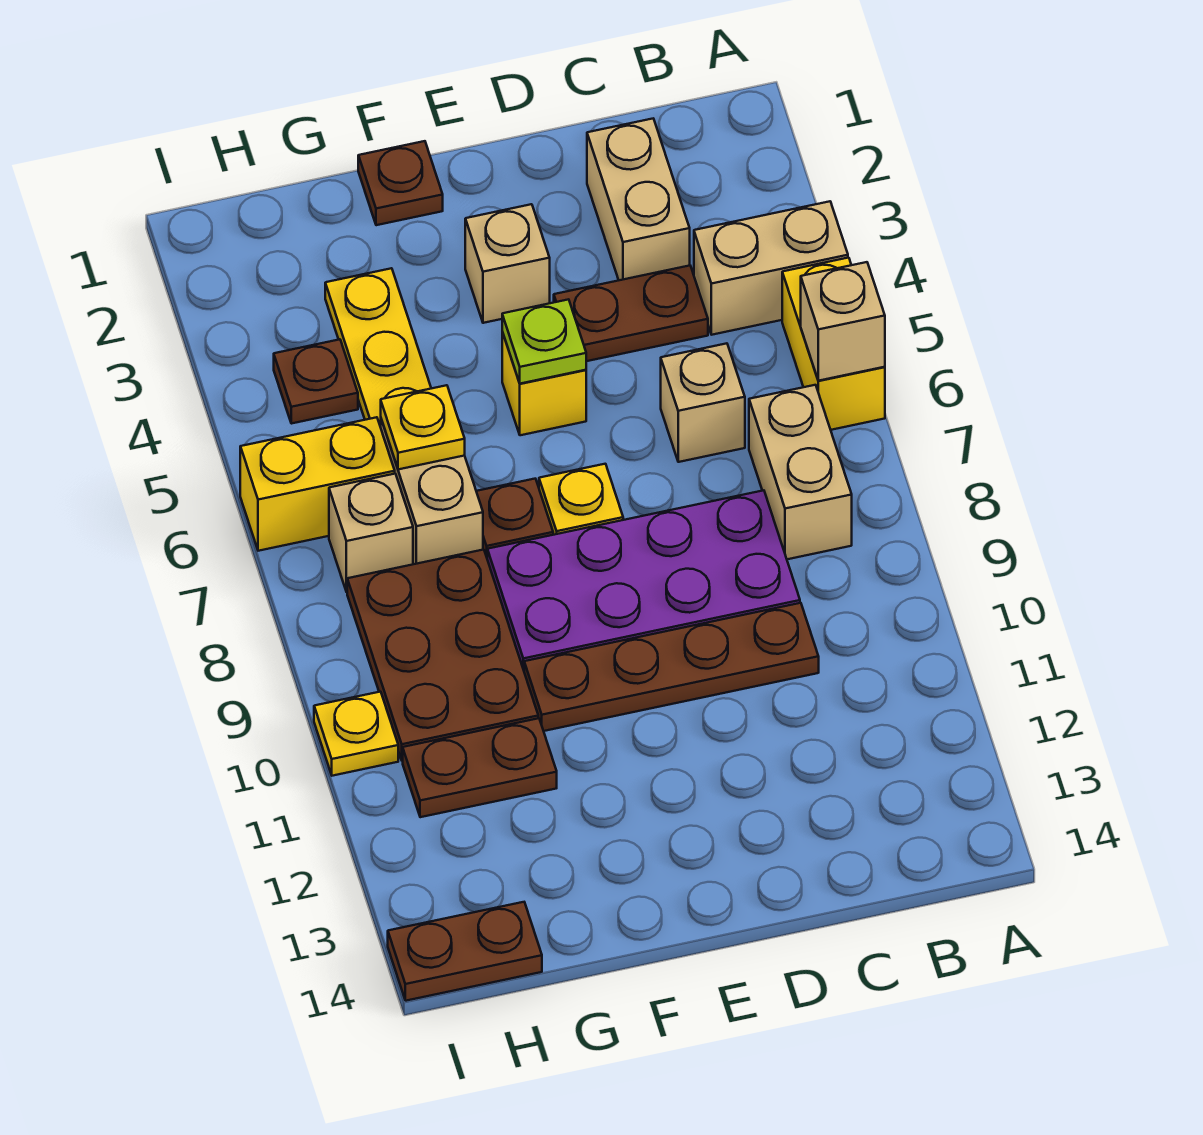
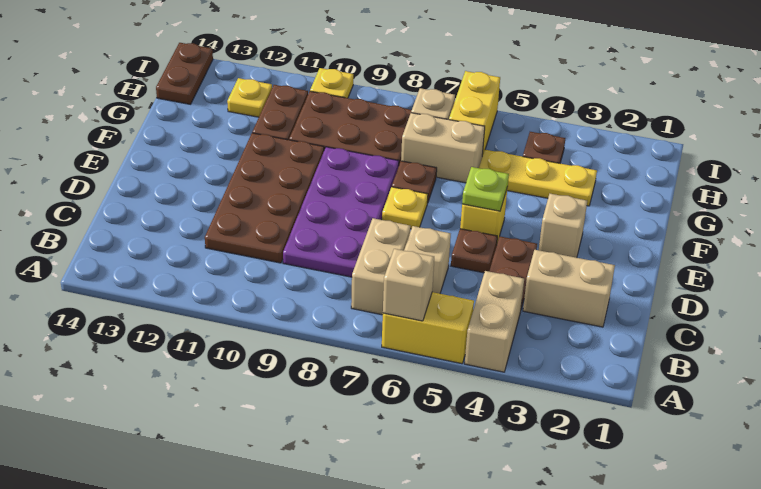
tan 1x2 brick [749,385,852,559] -> tan 1x2 brick turned to [351,218,410,315]
brown 1x4 plate [524,603,819,731] -> brown 2x4 plate [205,133,324,263]
brown 1x1 plate [358,141,443,225] -> brown 1x1 plate moved to [451,229,497,273]
yellow 1x1 plate [381,385,465,469] -> yellow 1x1 plate moved to [227,78,272,117]

